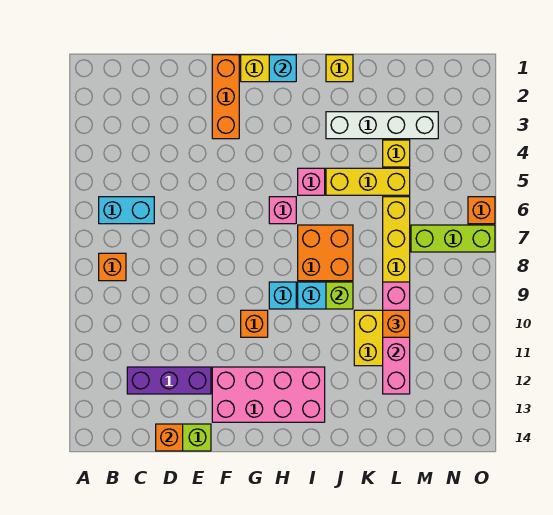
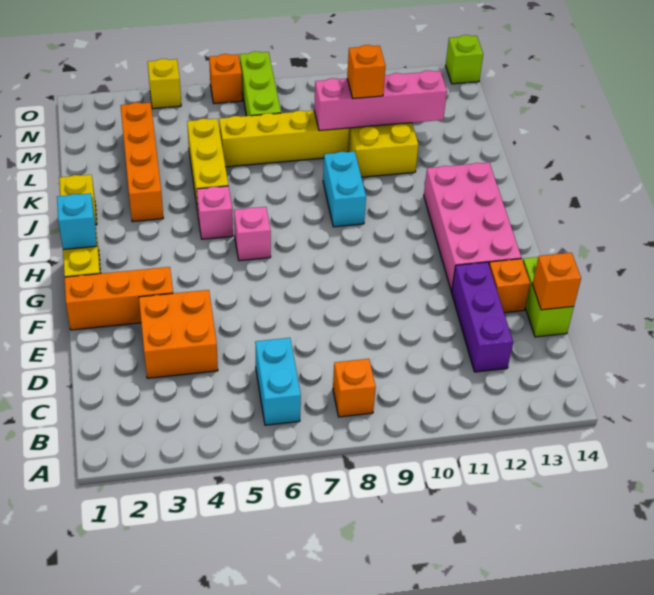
orange 1x1 brick [241,310,268,337] -> orange 1x1 brick moved to [489,259,530,313]
cyan 1x1 brick [269,282,296,309] -> none
orange 2x2 brick [298,225,353,281] -> orange 2x2 brick moved to [139,290,218,378]
white 1x4 brick [326,112,438,139] -> orange 1x4 brick [120,102,163,222]
lime 1x1 brick [326,282,353,309] -> lime 1x1 brick moved to [446,35,483,84]
yellow 1x1 brick [383,140,410,167] -> yellow 1x1 brick moved to [148,59,181,109]

